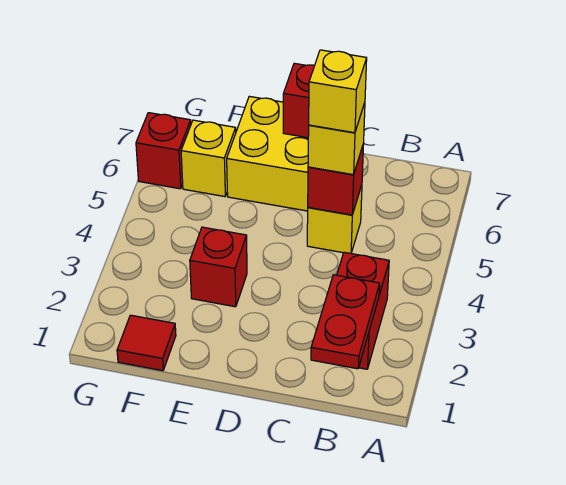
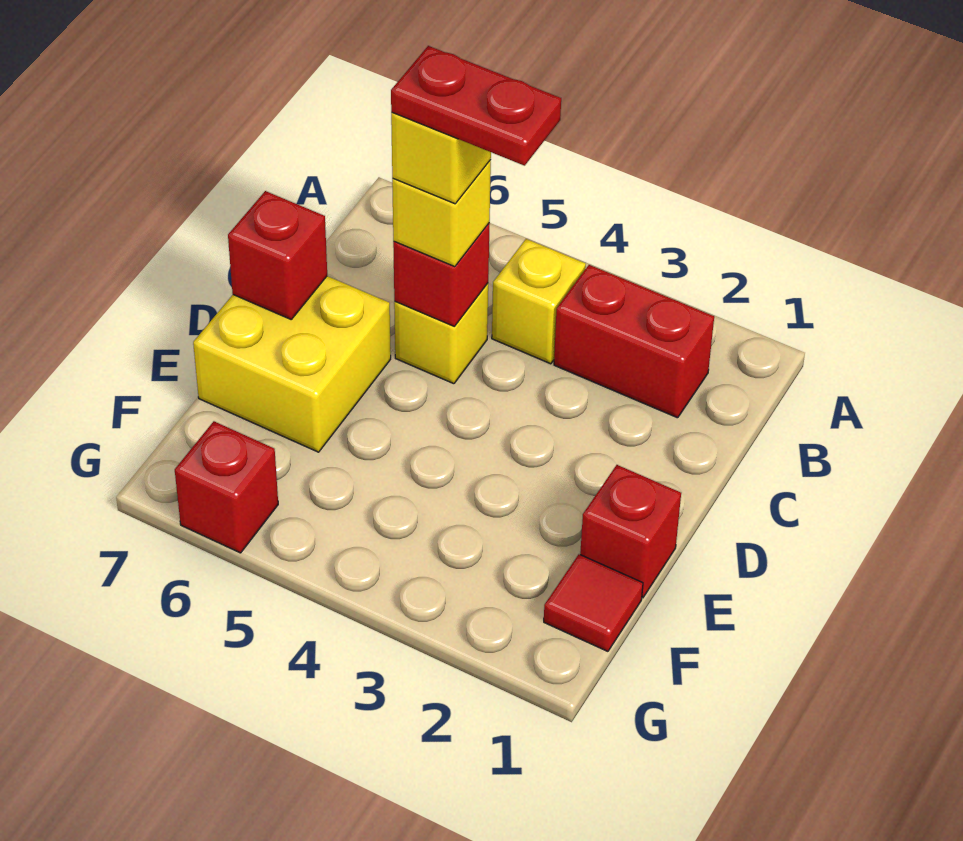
red 1x2 plate [311,275,380,369] -> red 1x2 plate moved to [391,46,561,166]
red 1x1 brick [190,227,247,307] -> red 1x1 brick moved to [580,465,681,598]
yellow 1x1 brick [181,120,236,197] -> yellow 1x1 brick moved to [492,239,586,364]

